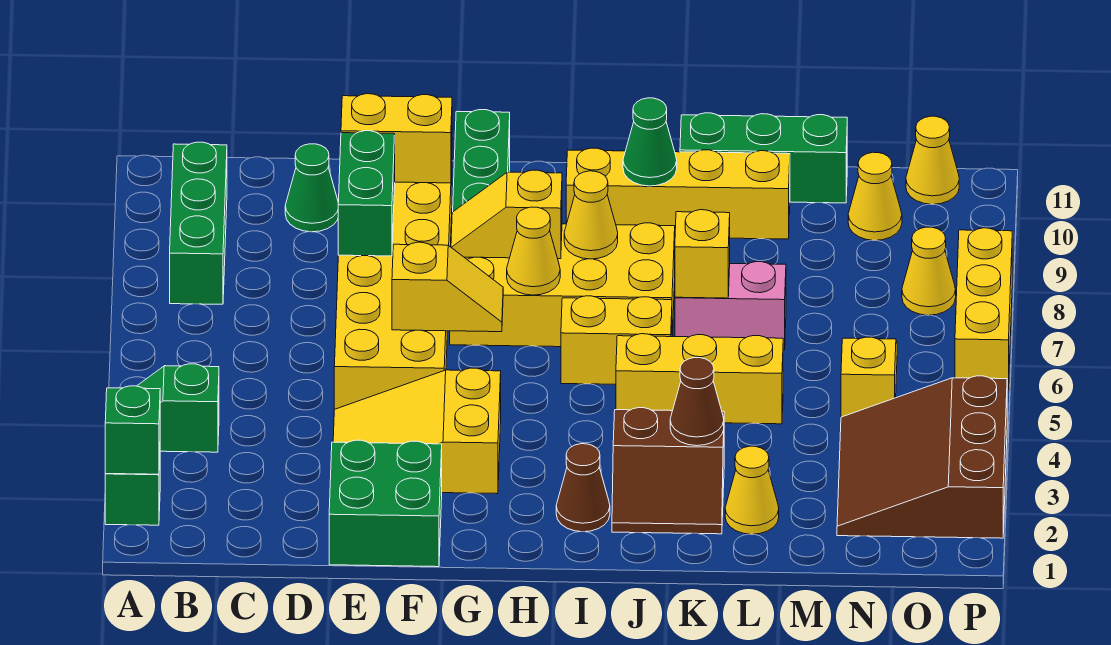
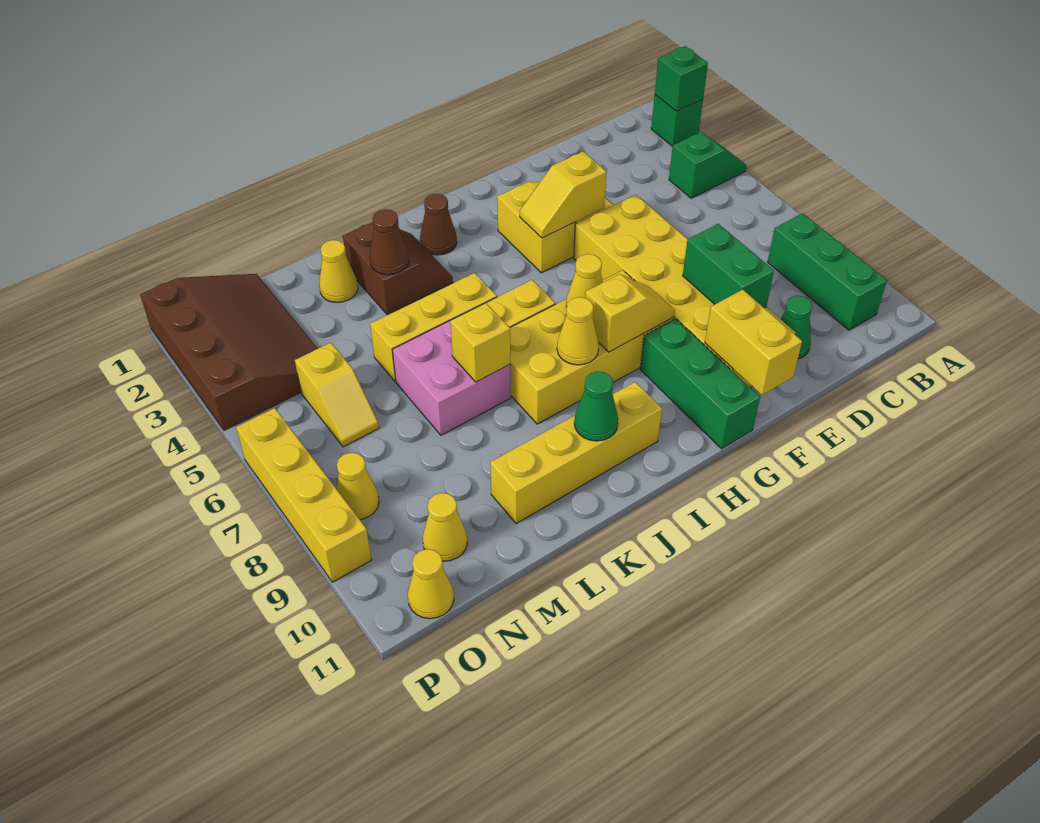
green 2x2 brick [329,440,442,567] -> none
yellow 1x2 brick [341,94,452,183] -> yellow 1x2 brick turned to [705,290,802,395]
yellow 1x2 slope [392,242,503,332] -> yellow 1x2 slope moved to [520,151,606,238]
brown 2x2 slope [612,408,724,534] -> brown 2x2 slope turned to [343,222,453,315]
pink 1x2 brick [675,262,786,350] -> pink 2x2 brick [392,320,511,435]
green 1x3 brick [680,113,847,203] -> none
brown 3x3 slope [837,376,1007,538] -> brown 3x4 slope [140,274,318,430]
yellow 1x3 brick [955,228,1012,390] -> yellow 1x4 brick [236,408,371,582]

